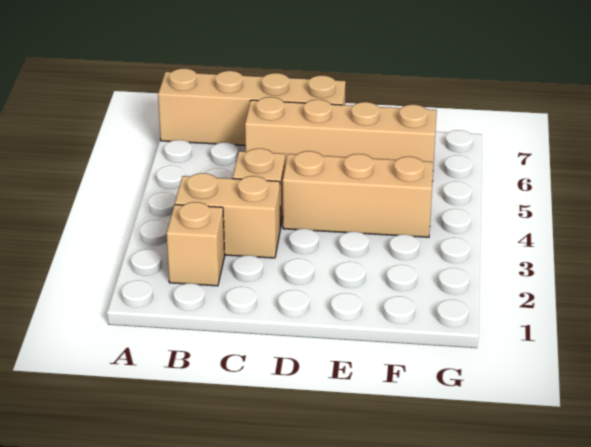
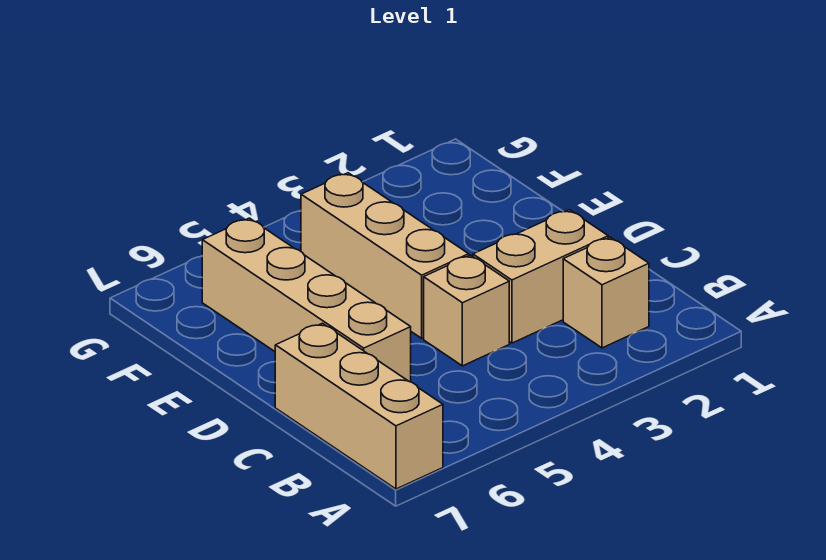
tan 1x4 brick [158,68,346,145] -> tan 1x3 brick [275,323,443,489]
tan 1x2 brick [175,173,280,258] -> tan 1x2 brick turned to [473,210,608,343]

